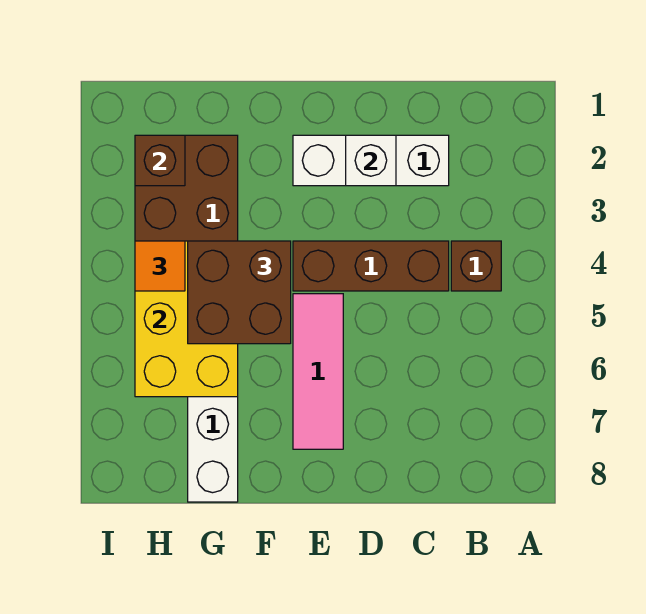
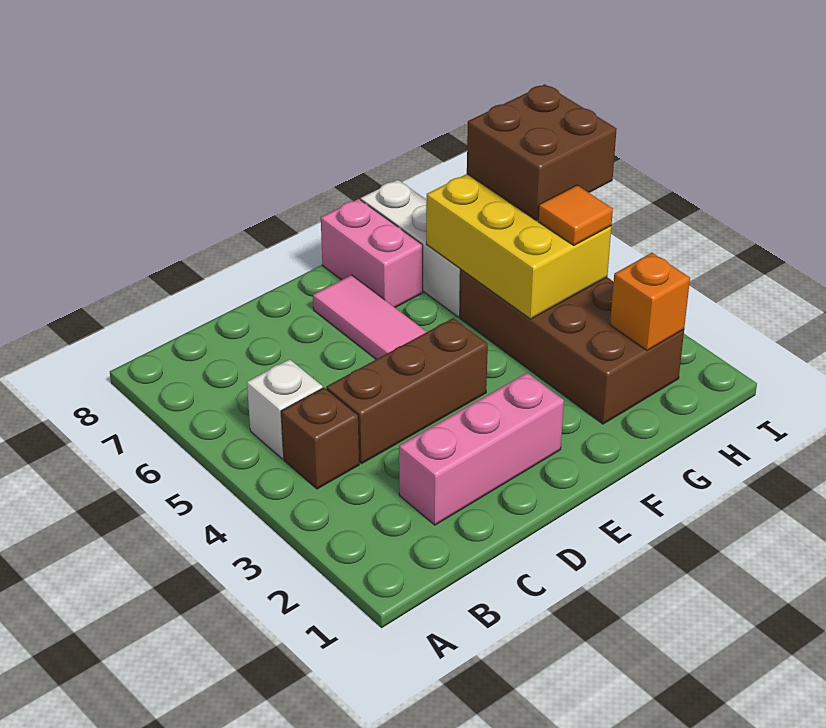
white 1x3 brick [293,135,449,186] -> pink 1x3 brick [399,373,564,525]
white 1x1 brick [346,135,396,186] -> white 1x1 brick moved to [247,359,323,459]
brown 2x2 brick [188,241,291,344] -> brown 2x2 brick moved to [467,84,617,220]
none -> pink 1x2 brick [321,199,423,307]
brown 1x1 brick [135,135,185,186] -> orange 1x1 brick [610,253,690,350]

